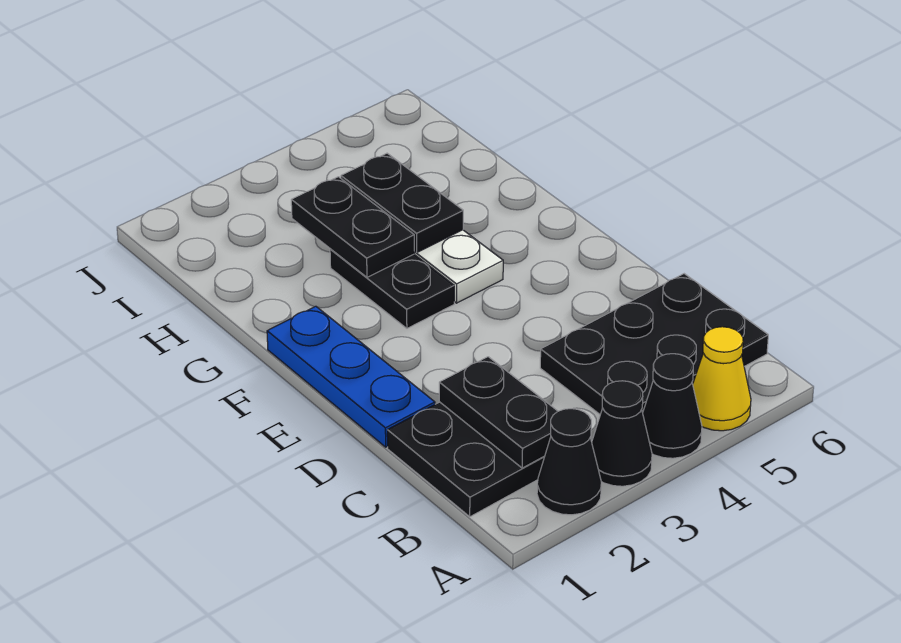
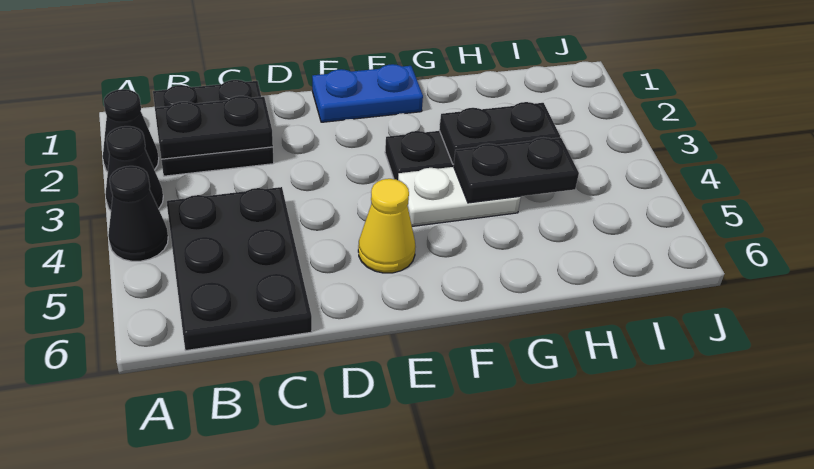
yellow 1x1 cone [693,327,751,431] -> yellow 1x1 cone moved to [358,179,416,273]
blue 1x3 plate [267,306,435,447] -> blue 1x2 plate [312,64,423,122]

